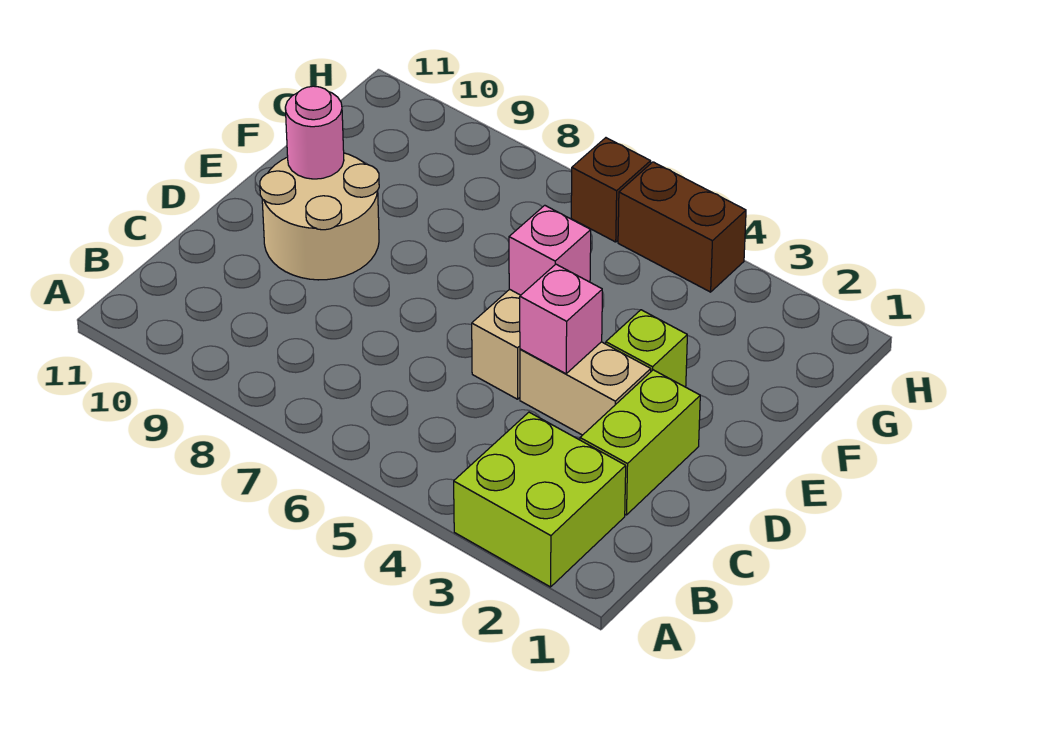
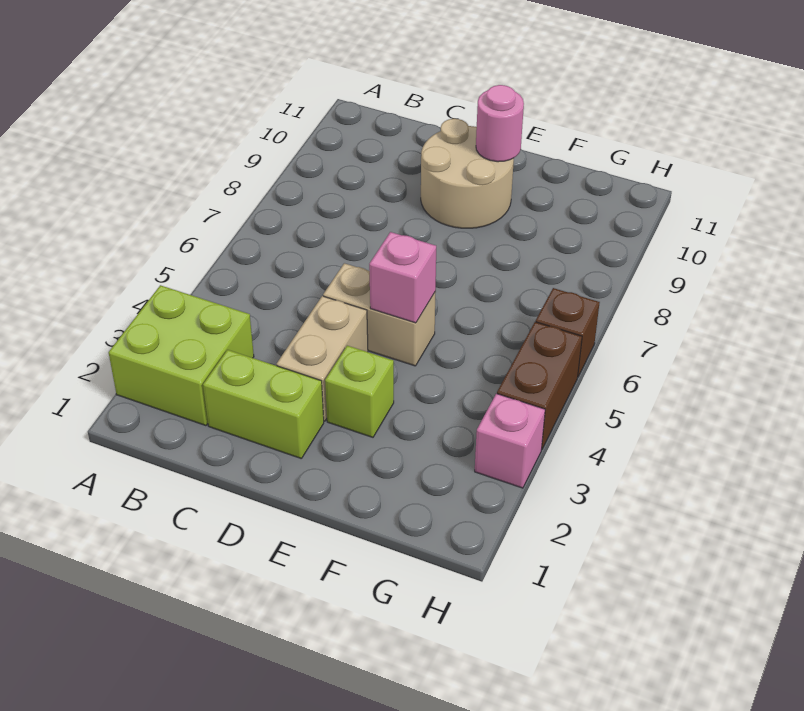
pink 1x1 brick [520,264,602,374] -> pink 1x1 brick moved to [475,394,545,488]

